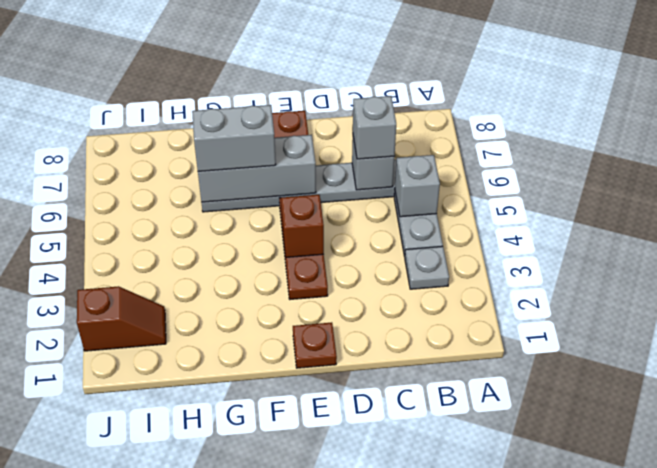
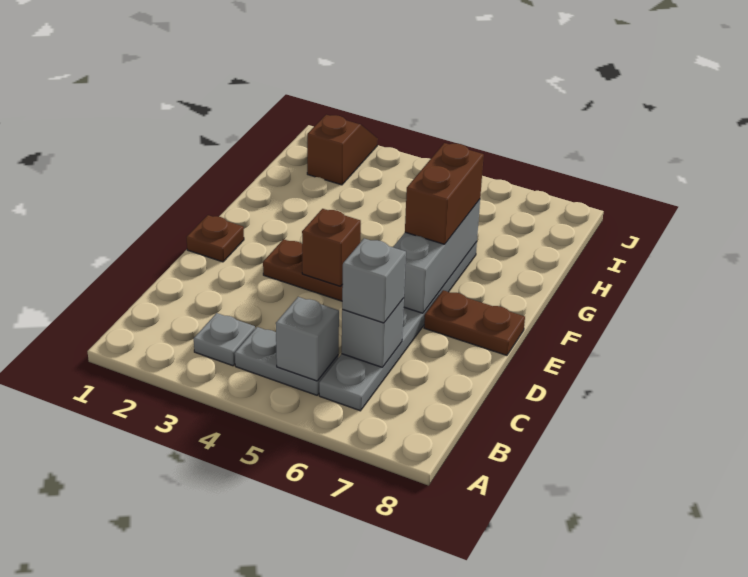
grey 1x2 brick [192,105,276,171] -> brown 1x2 brick [405,143,484,244]
brown 1x2 slope [77,286,166,351] -> brown 1x2 slope turned to [307,115,378,185]

